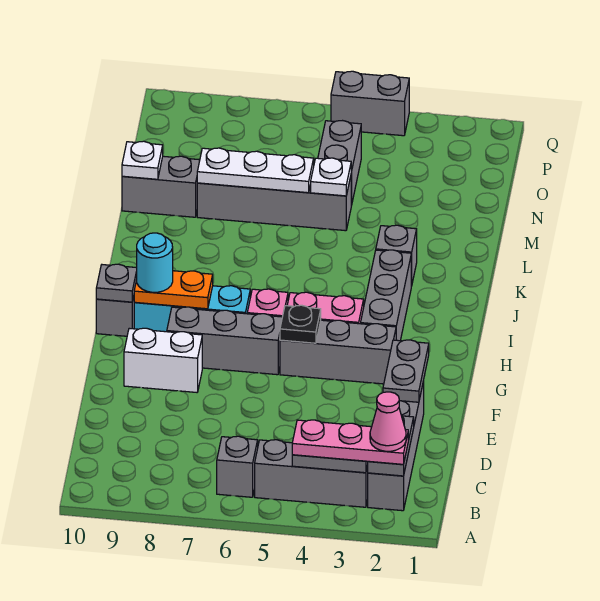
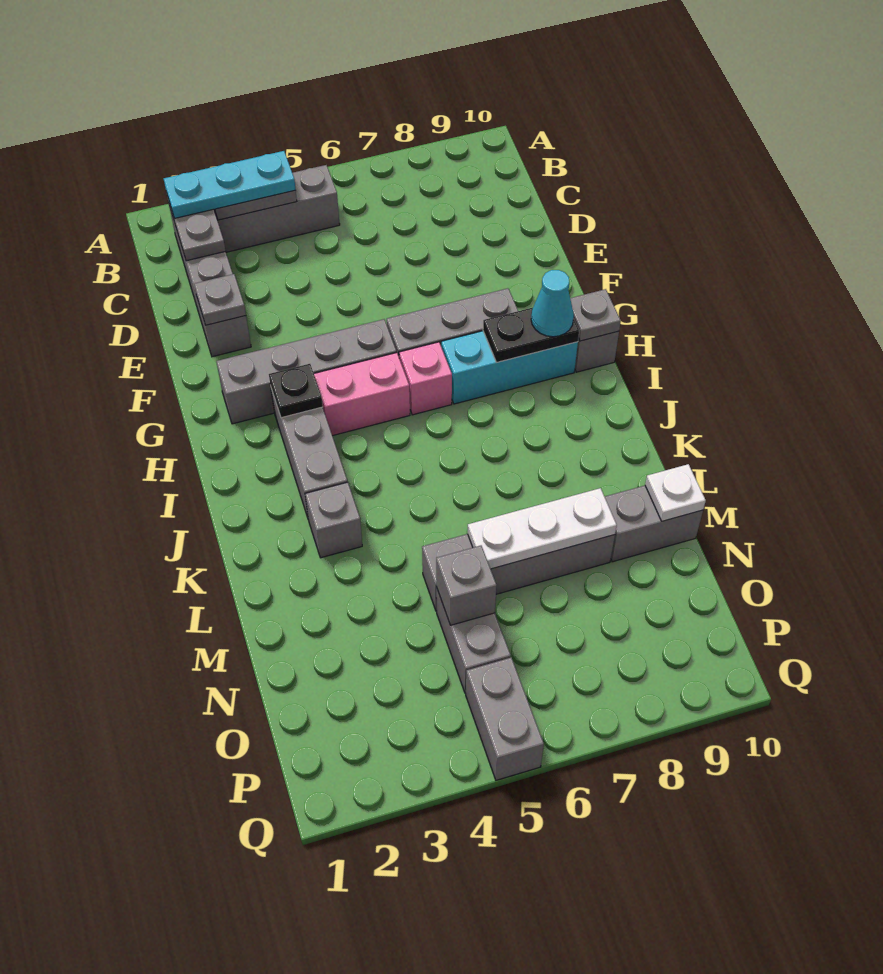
pink 1x3 plate [292,420,408,464] -> cyan 1x3 plate [164,151,296,219]
pink 1x1 cone [370,392,406,451] -> none
grey 1x1 brick [217,436,258,497] -> grey 1x1 brick moved to [436,546,497,625]
grey 1x2 plate [383,340,429,402] -> grey 1x1 plate [194,274,246,325]
white 1x2 brick [124,328,202,392] -> none
grey 1x3 brick [280,320,396,384] -> grey 1x4 brick [216,319,396,424]
black 1x1 plate [280,305,321,343] -> black 1x1 plate moved to [269,364,323,418]
orange 1x2 plate [134,271,213,309] -> black 1x2 plate [483,308,579,362]
cyan 1x1 round brick [137,233,173,292] -> cyan 1x1 cone [531,270,574,337]
white 1x1 plate [311,158,351,196] -> none
grey 1x2 brick [331,71,409,136] -> grey 1x2 brick turned to [466,657,544,780]

